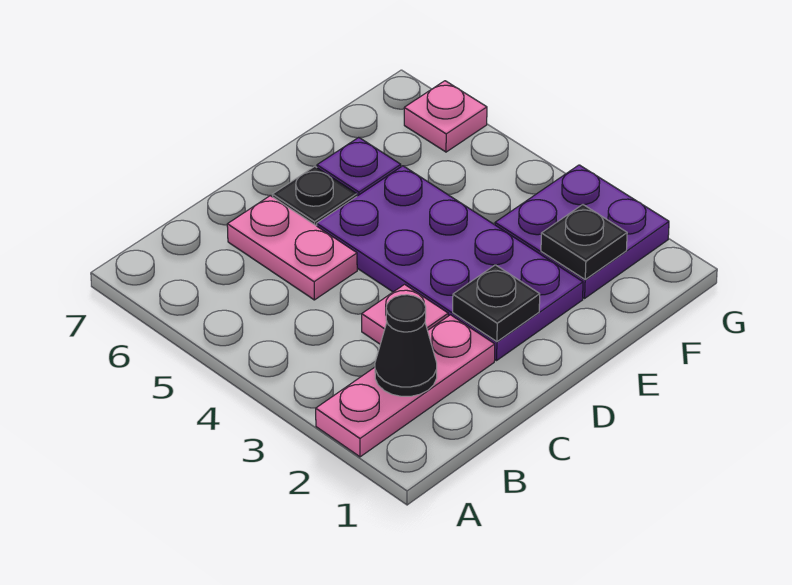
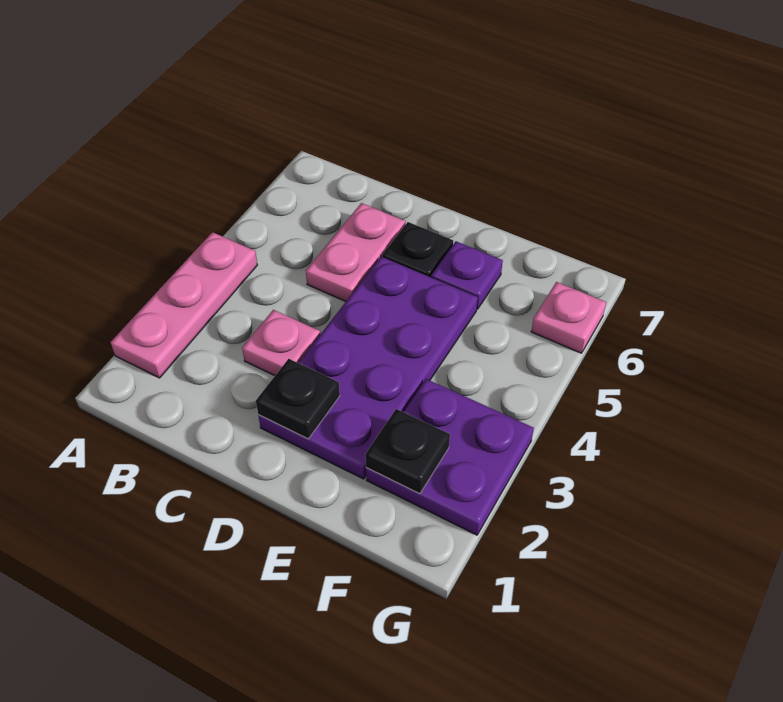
pink 1x3 plate [316,315,495,457] -> pink 1x3 plate turned to [111,232,257,378]
black 1x1 cone [375,295,437,396] -> none

